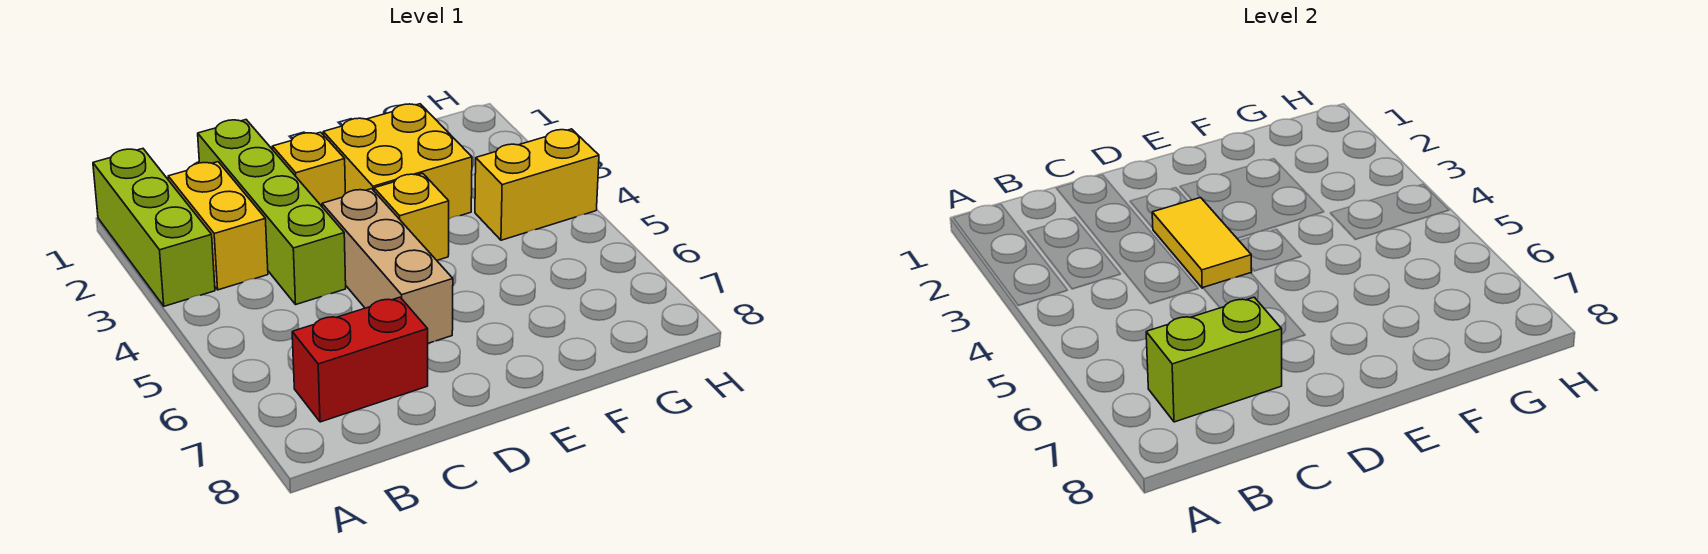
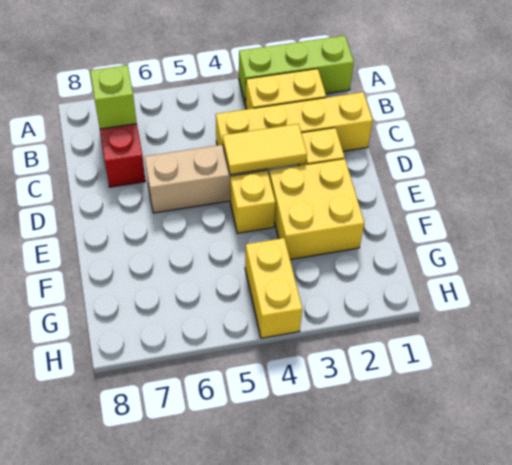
lime 1x2 brick [1146,297,1282,422] -> lime 1x1 brick [90,65,137,129]
lime 1x4 brick [198,120,346,304] -> yellow 1x4 brick [216,92,373,151]

